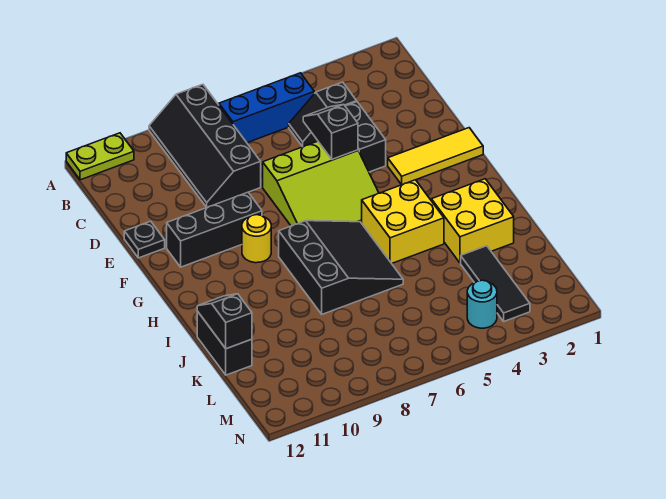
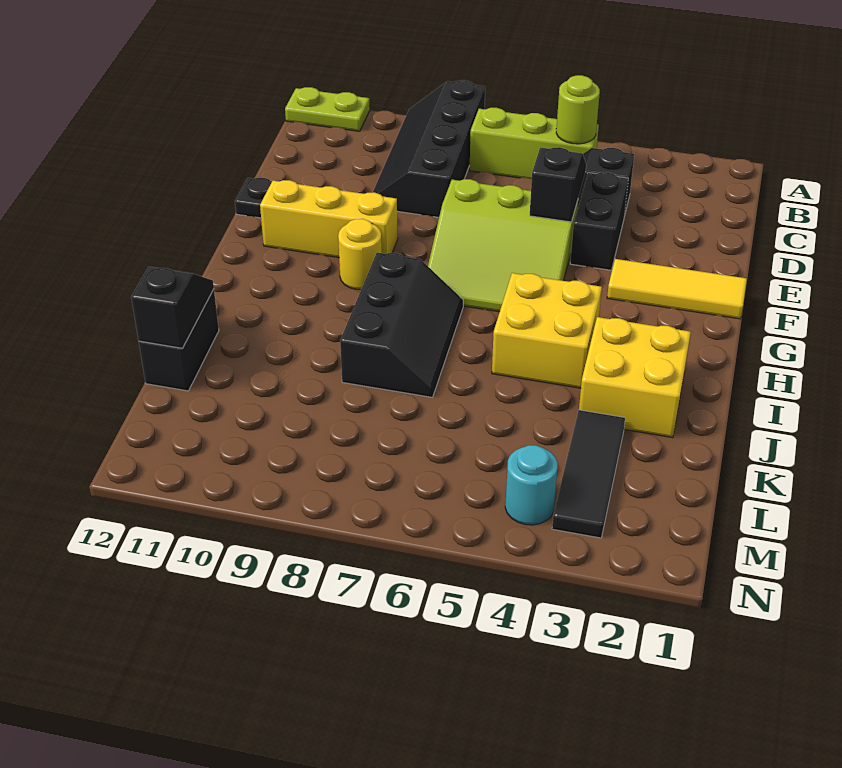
blue 1x3 brick [219,73,314,143] -> lime 1x3 brick [470,108,599,179]
none -> lime 1x1 round brick [556,75,600,144]
black 1x3 brick [167,192,262,267] -> yellow 1x3 brick [260,180,398,258]
black 3x3 slope [279,221,403,314] -> black 2x3 slope [340,253,463,397]

